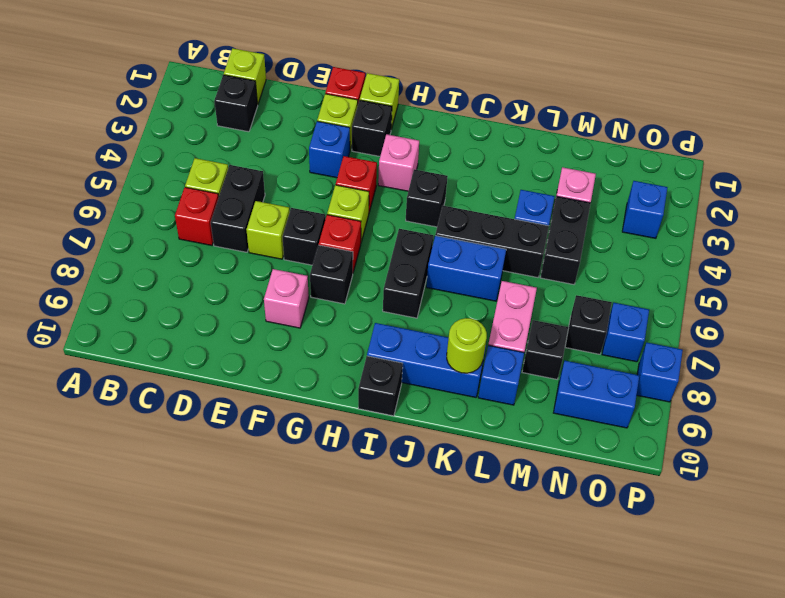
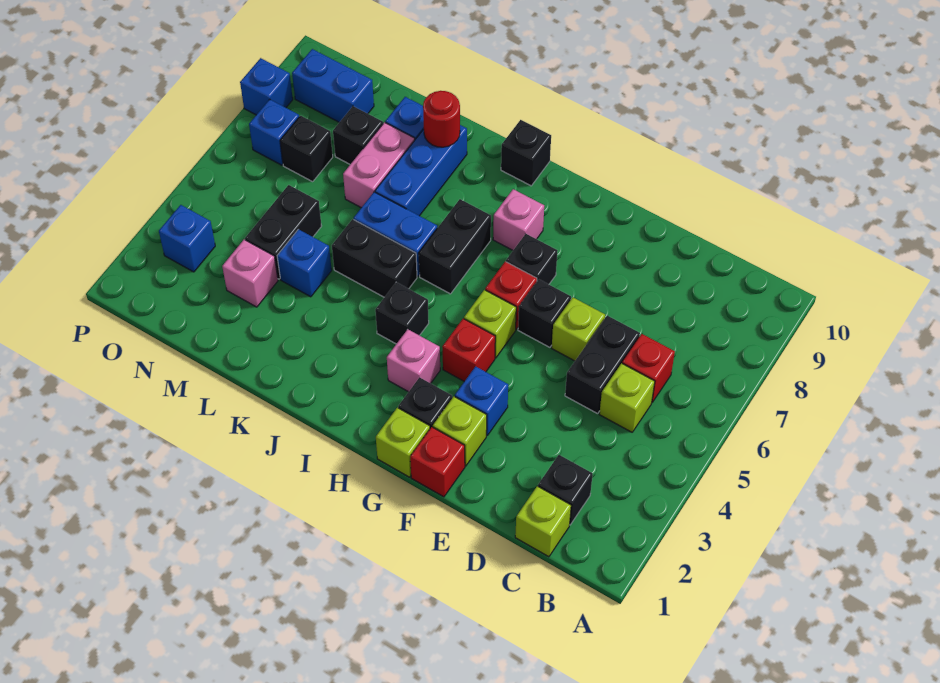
pink 1x1 brick [264,269,309,328] -> pink 1x1 brick moved to [493,189,544,250]
blue 1x3 brick [367,323,486,397] -> blue 1x3 brick turned to [375,125,467,216]
black 1x3 brick [435,206,549,278] -> black 1x2 brick [332,219,417,297]
lime 1x1 round brick [447,318,487,373] -> red 1x1 round brick [423,91,460,147]

